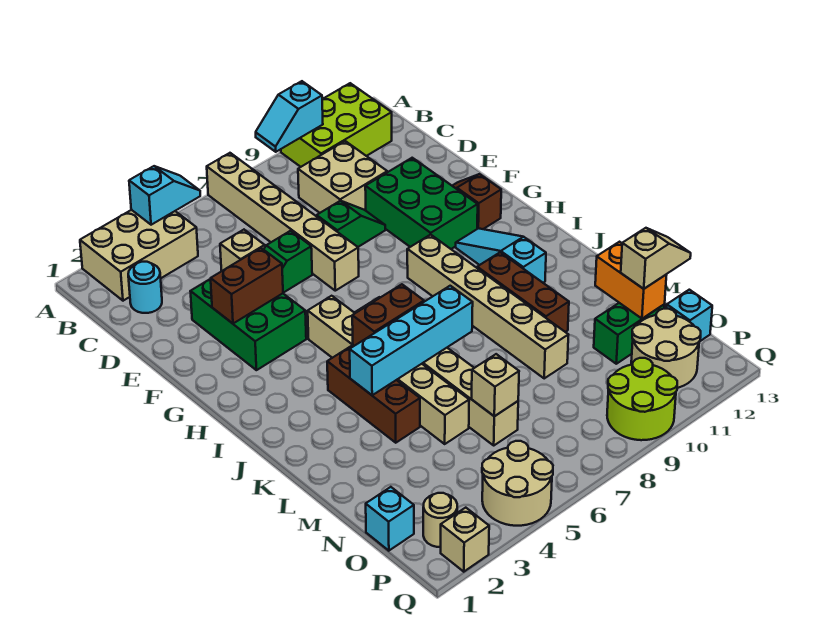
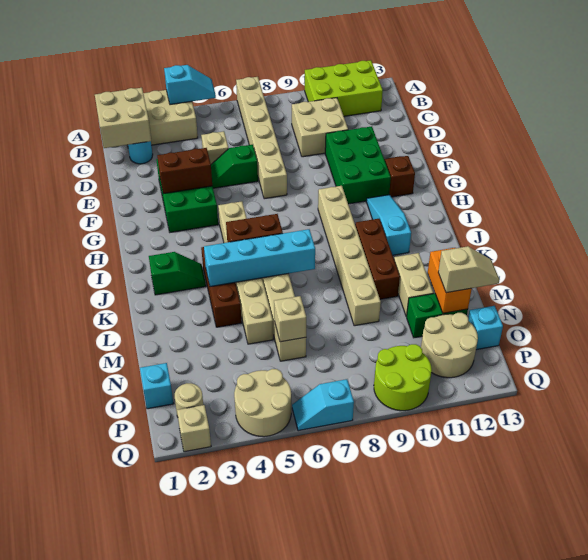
cyan 1x2 slope [256,81,323,152] -> cyan 1x2 slope moved to [292,379,354,431]
none -> tan 2x2 brick [95,88,151,148]
green 1x2 slope [317,201,385,247] -> green 1x2 slope moved to [149,252,206,295]
none -> tan 1x2 brick [394,253,433,317]

